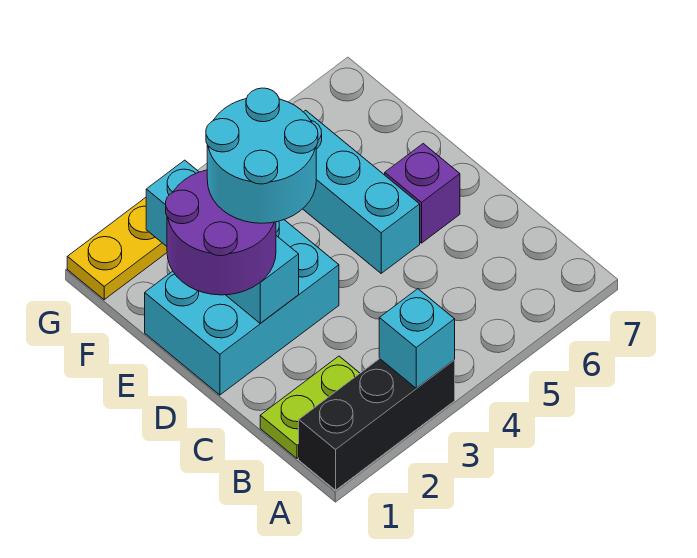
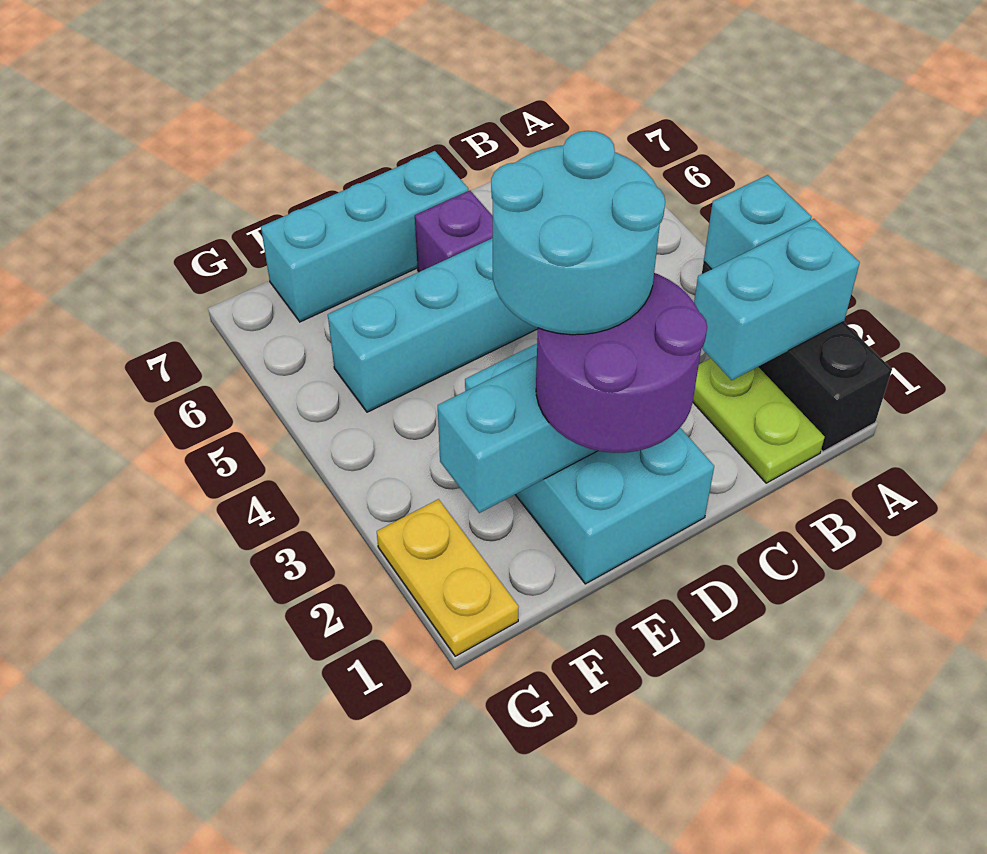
none -> cyan 1x2 brick [694,219,860,380]
none -> cyan 1x3 brick [261,151,468,322]

